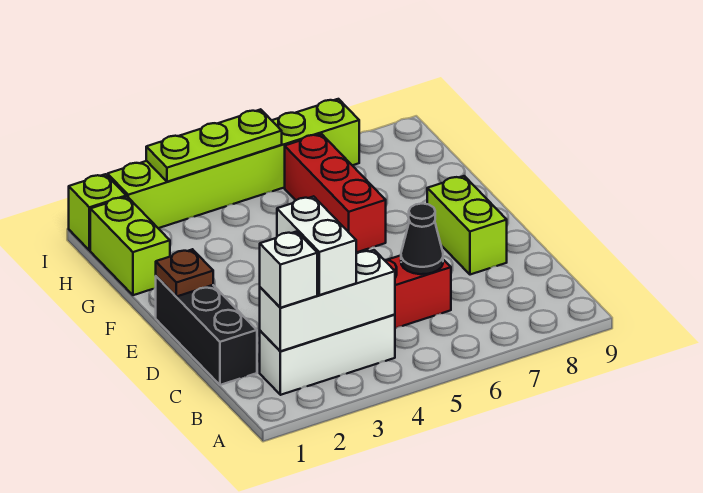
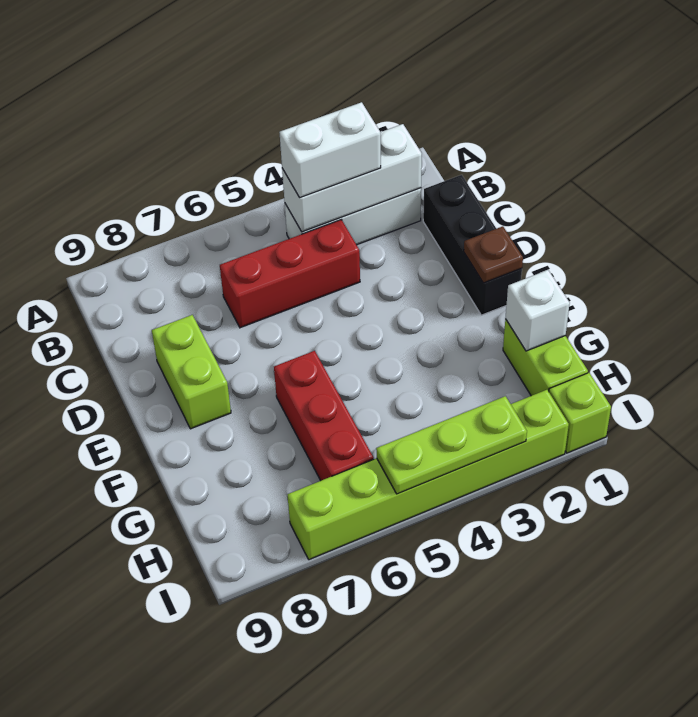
white 1x1 brick [260,231,317,308] -> white 1x1 brick moved to [506,270,570,351]
white 1x2 brick [277,196,356,295] -> white 1x2 brick turned to [279,102,381,198]
black 1x1 cone [401,204,443,274] -> none

